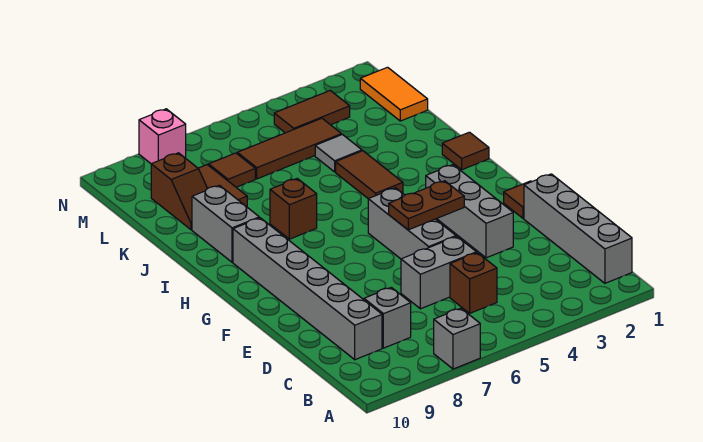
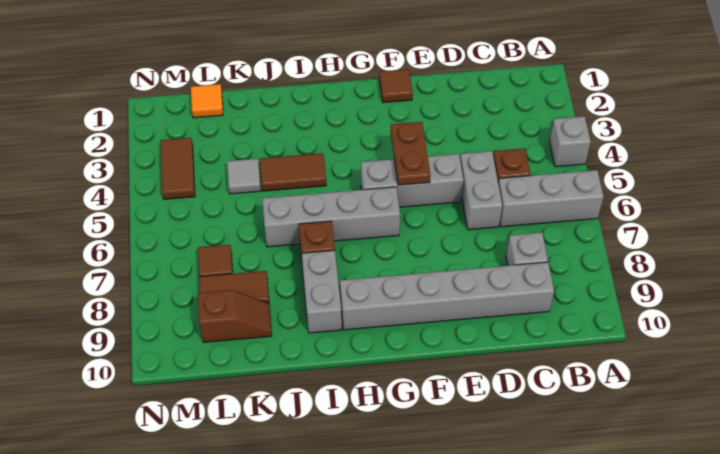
grey 1x1 brick [434,308,480,369] -> grey 1x1 brick moved to [550,116,591,167]
grey 1x4 brick [524,174,632,283] -> grey 1x4 brick moved to [262,187,400,247]
grey 1x3 brick [426,165,513,258] -> grey 1x3 brick moved to [498,170,604,227]
brown 1x1 tile [442,132,489,170] -> none
grey 1x2 brick [192,185,259,262] -> grey 1x2 brick turned to [302,250,342,333]
orange 1x2 tile [360,67,428,121] -> orange 1x1 tile [191,84,223,118]
brown 1x3 tile [237,118,342,179] -> none
pink 1x1 brick [139,109,186,164] -> none

